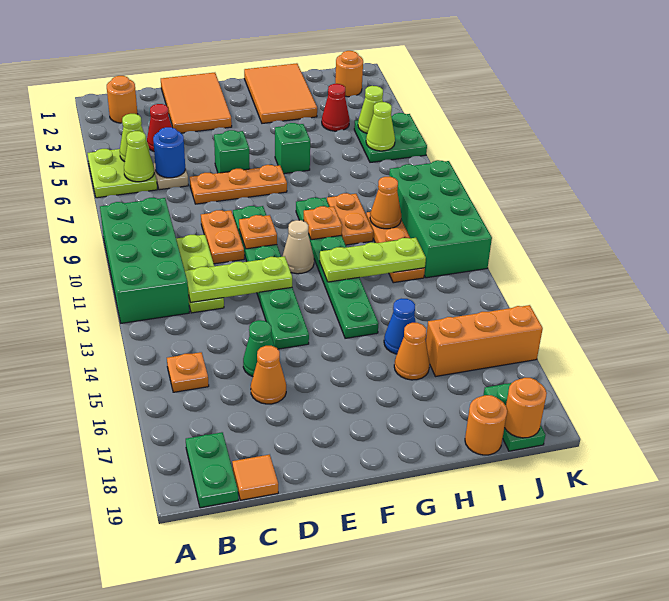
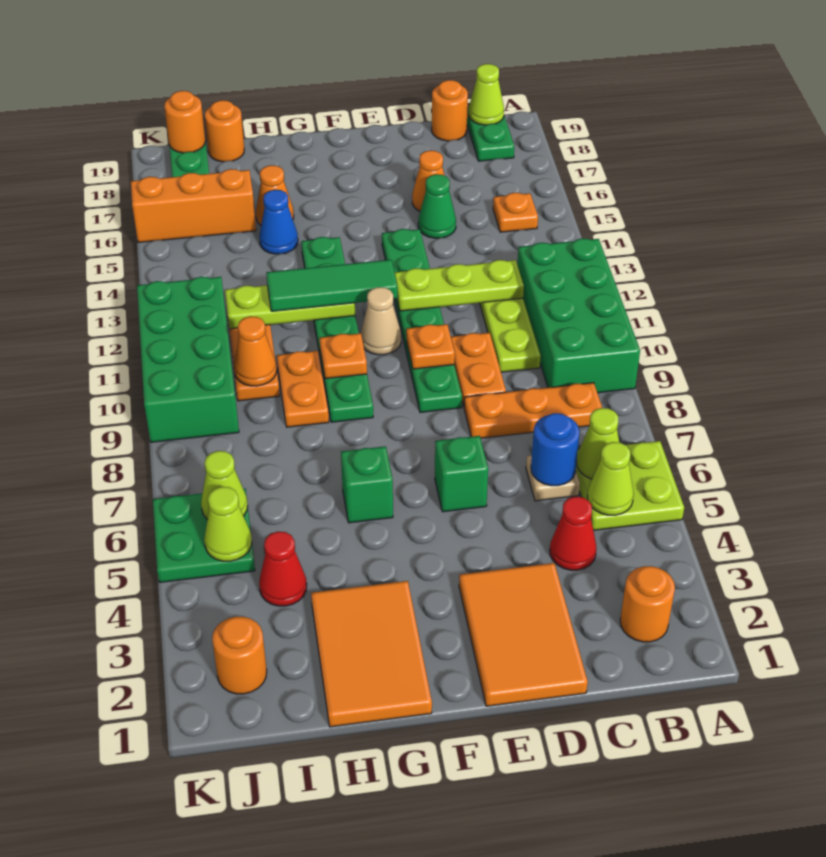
none -> lime 1x1 cone [469,64,504,125]
orange 1x1 tile [232,455,278,500] -> orange 1x1 round brick [432,80,468,141]
orange 1x3 plate [190,165,287,204] -> orange 1x3 plate moved to [464,383,602,438]
none -> green 1x3 tile [266,260,398,311]

